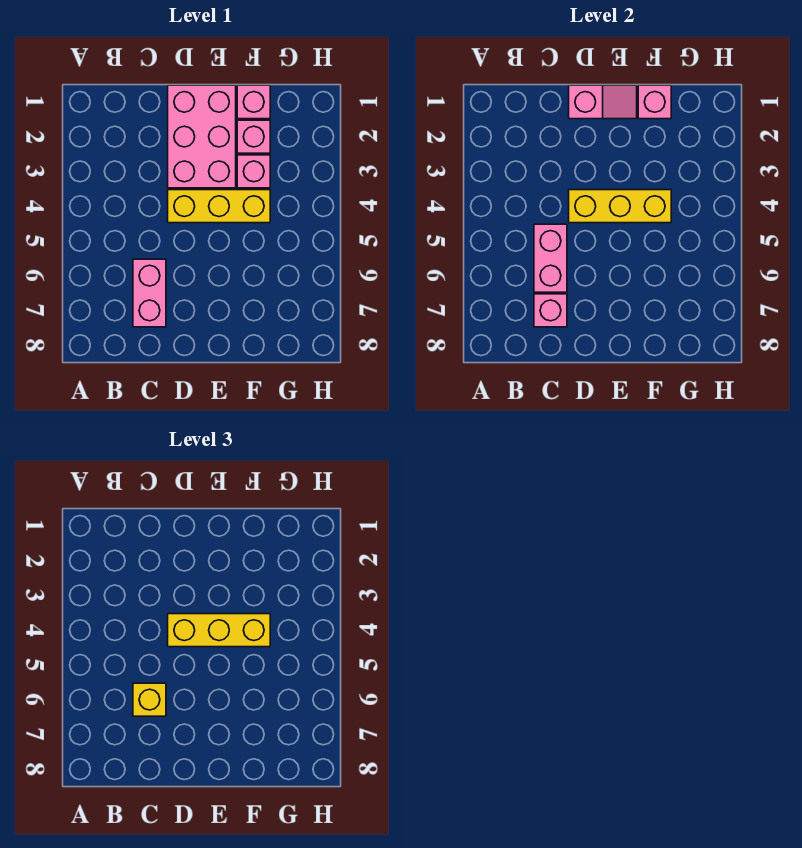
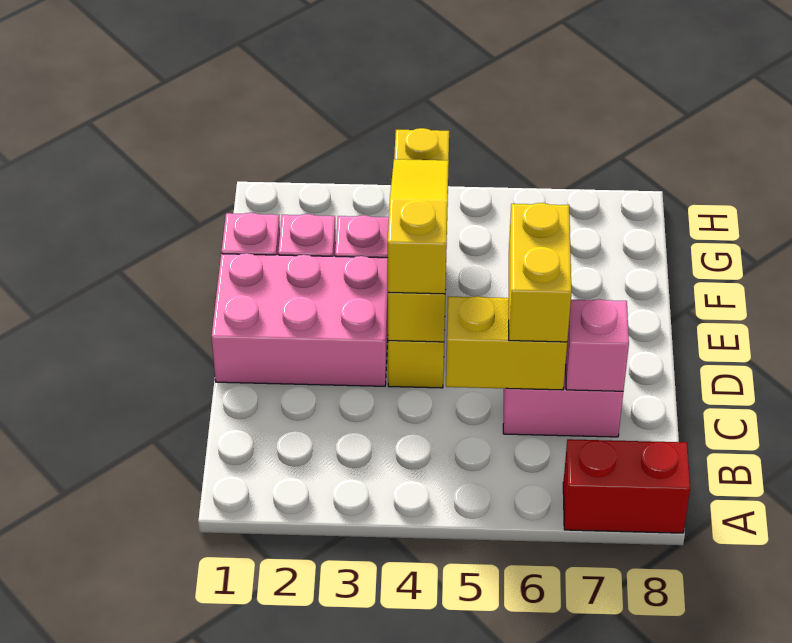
none -> red 1x2 brick [563,439,690,533]
pink 1x2 brick [534,224,567,292] -> yellow 1x2 brick [446,296,567,390]
yellow 1x1 brick [133,683,166,716] -> yellow 1x2 brick [509,203,572,342]
pink 1x2 slope [569,85,637,119] -> none
yellow 1x3 brick [569,190,671,223] -> yellow 1x4 brick [388,128,449,342]
yellow 1x3 brick [168,614,270,647] -> yellow 1x3 slope [388,159,449,294]
pink 1x1 brick [638,85,671,119] -> none

